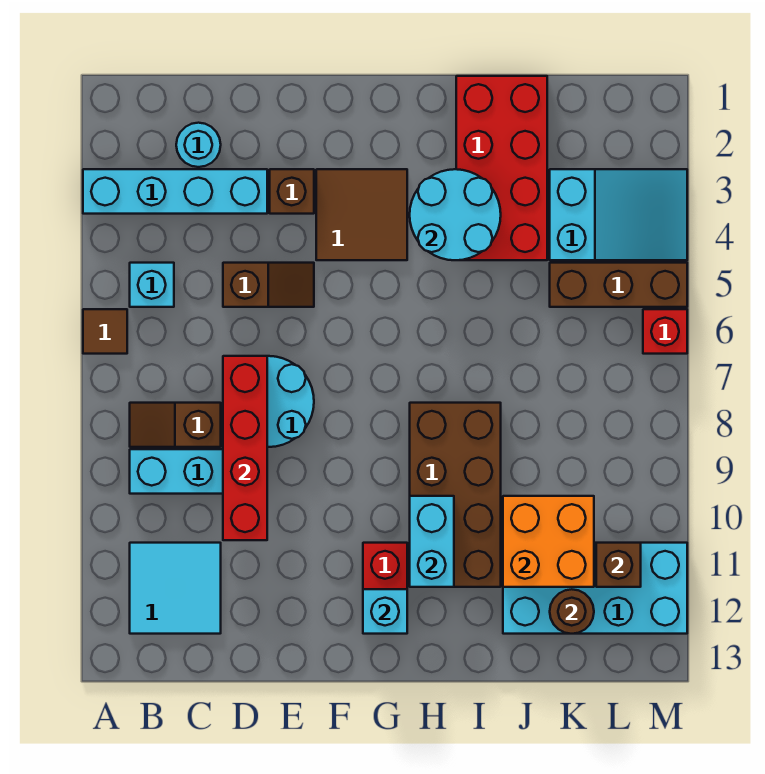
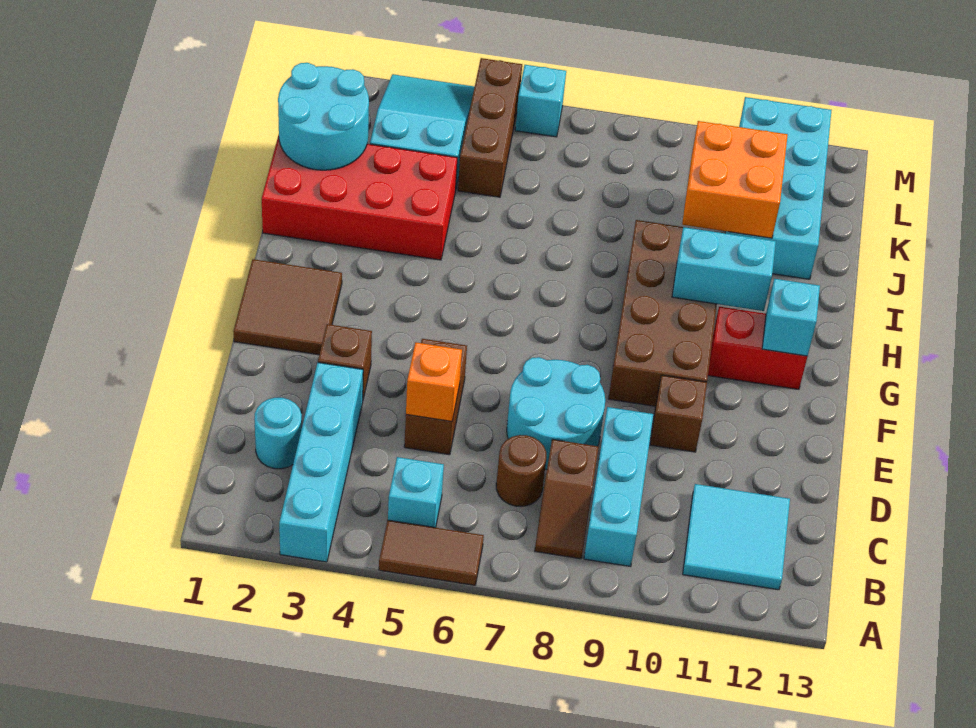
brown 1x1 tile [83,309,127,354] -> brown 1x2 tile [379,520,484,585]
brown 1x2 slope [223,263,314,307] -> brown 1x2 brick [404,339,467,455]
none -> orange 1x1 brick [406,343,462,421]
red 1x4 brick [223,356,267,540] -> none
brown 2x2 tile [316,169,407,260] -> brown 2x2 tile moved to [233,259,342,355]
cyan 2x2 round brick [410,169,501,260] -> cyan 2x2 round brick moved to [278,63,369,170]
brown 2x4 brick [410,403,501,587] -> brown 2x4 brick turned to [608,220,720,406]
brown 1x1 round brick [550,589,594,634] -> brown 1x1 round brick moved to [496,435,546,506]
brown 1x1 brick [596,543,641,587] -> brown 1x1 brick moved to [650,375,707,452]
red 1x1 brick [643,309,687,354] -> cyan 1x1 brick [515,65,566,137]

